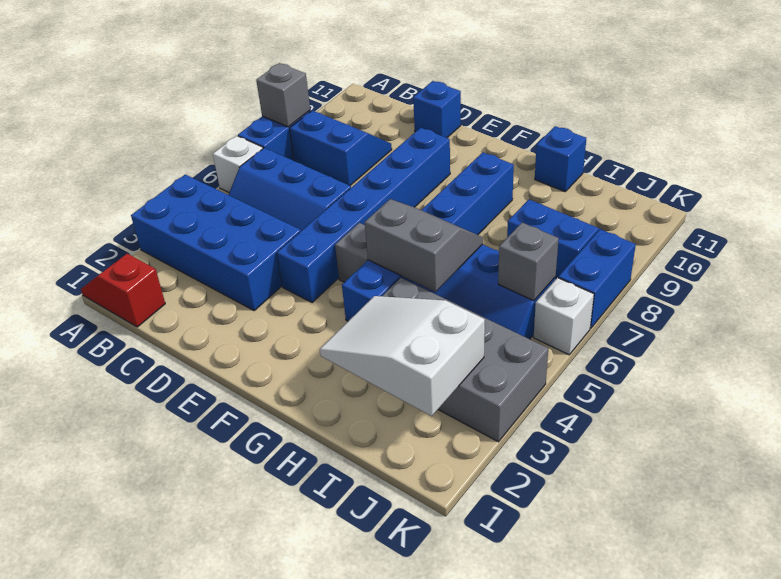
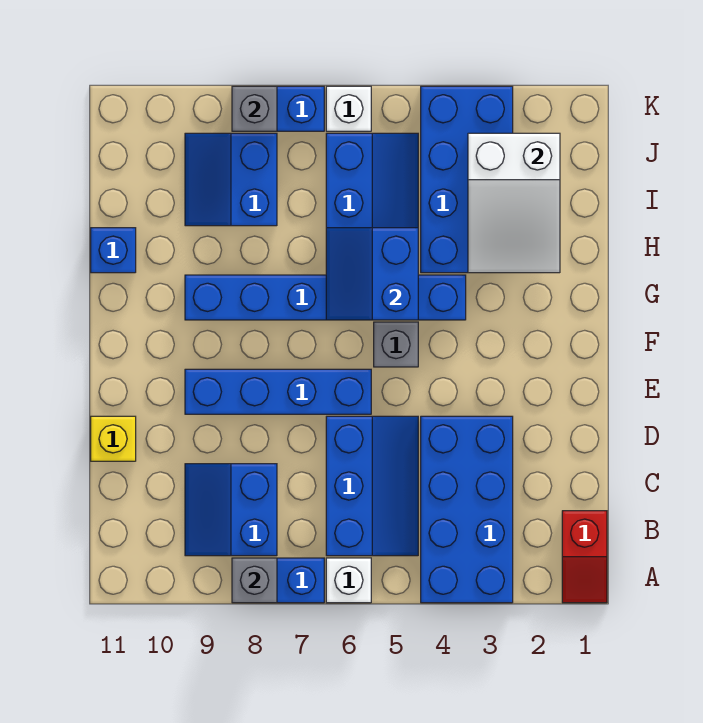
blue 1x1 brick [413,81,461,138] -> yellow 1x1 brick [91,416,136,461]
blue 1x6 brick [277,128,450,303] -> blue 1x4 brick [185,369,371,414]
grey 2x2 slope [365,199,483,292] -> blue 2x2 slope [326,228,418,320]
grey 2x4 brick [383,278,548,442] -> blue 2x4 brick [421,86,513,273]
grey 1x1 brick [498,223,559,301] -> grey 1x1 brick moved to [232,86,277,131]

